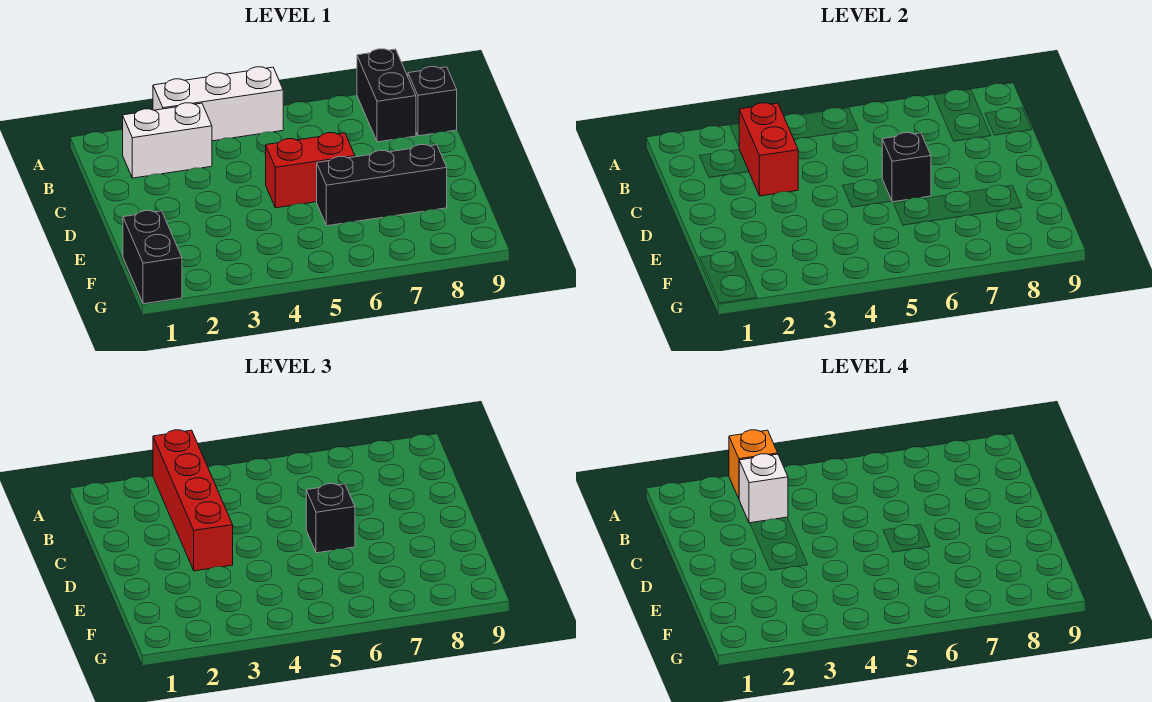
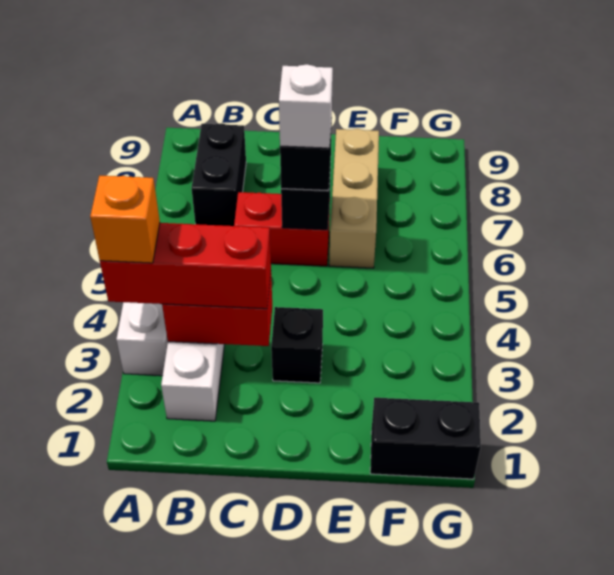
red 1x4 brick [153,430,233,571] -> red 1x3 brick [100,223,271,309]
black 1x2 brick [357,49,416,142] -> black 1x2 brick turned to [192,123,246,226]
white 1x1 brick [739,454,788,523] -> white 1x1 brick moved to [279,64,333,148]
black 1x1 brick [408,67,457,136] -> black 1x1 brick moved to [271,307,323,383]
red 1x2 brick [266,133,355,208] -> red 1x2 brick turned to [234,192,330,266]
black 1x3 brick [317,145,447,226] -> tan 1x3 brick [329,129,379,268]

